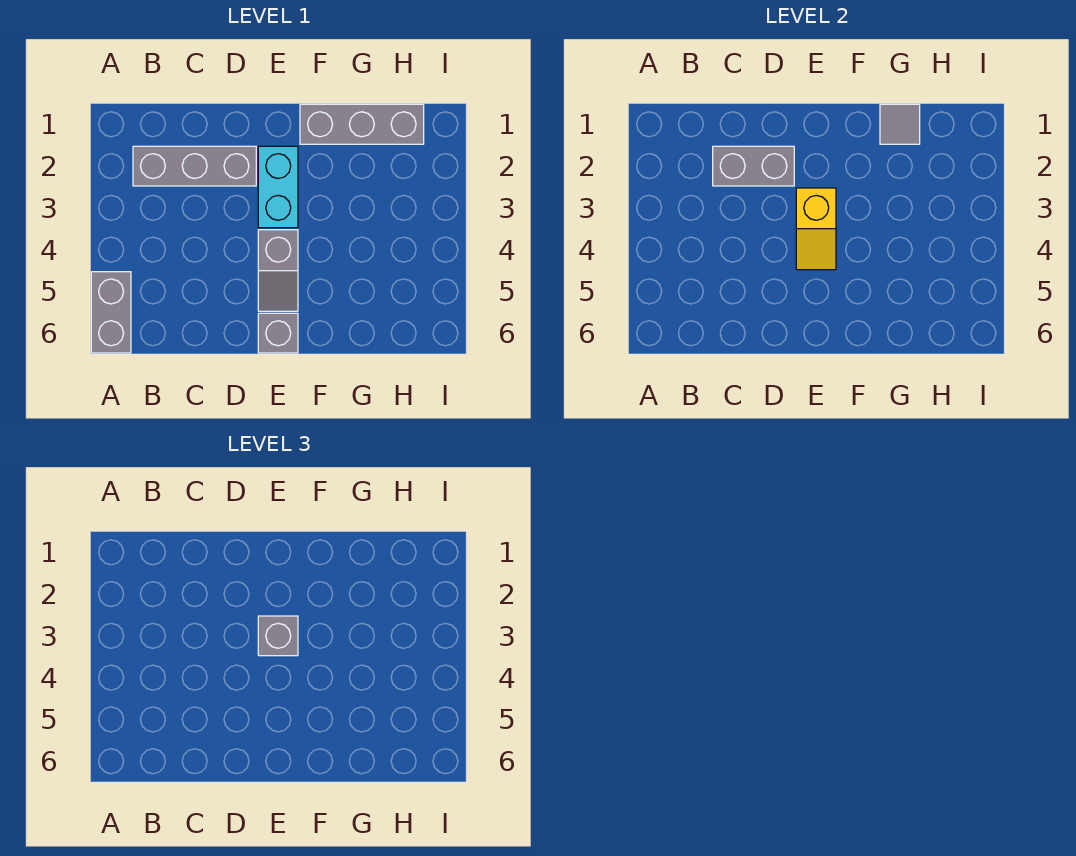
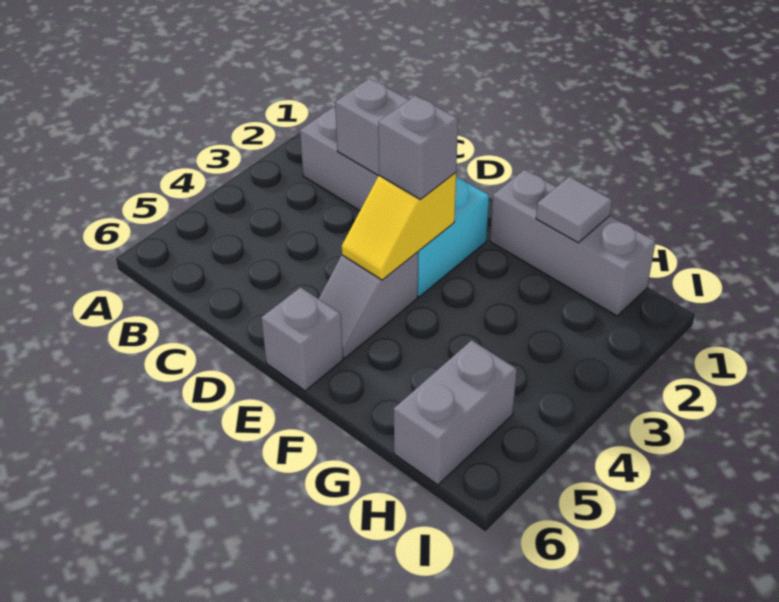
grey 1x2 brick [91,272,131,353] -> grey 1x2 brick moved to [394,340,517,485]

